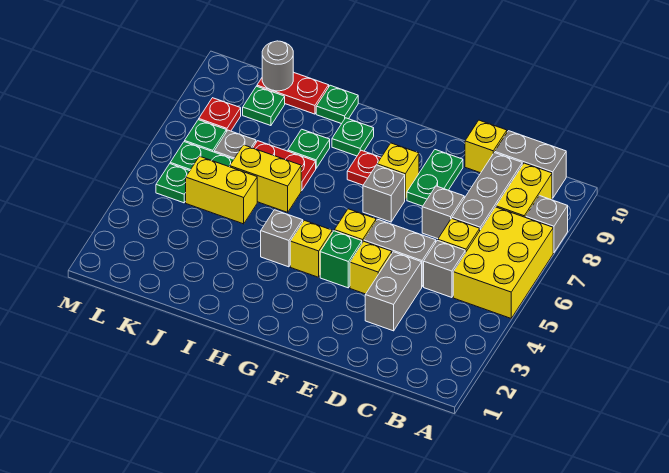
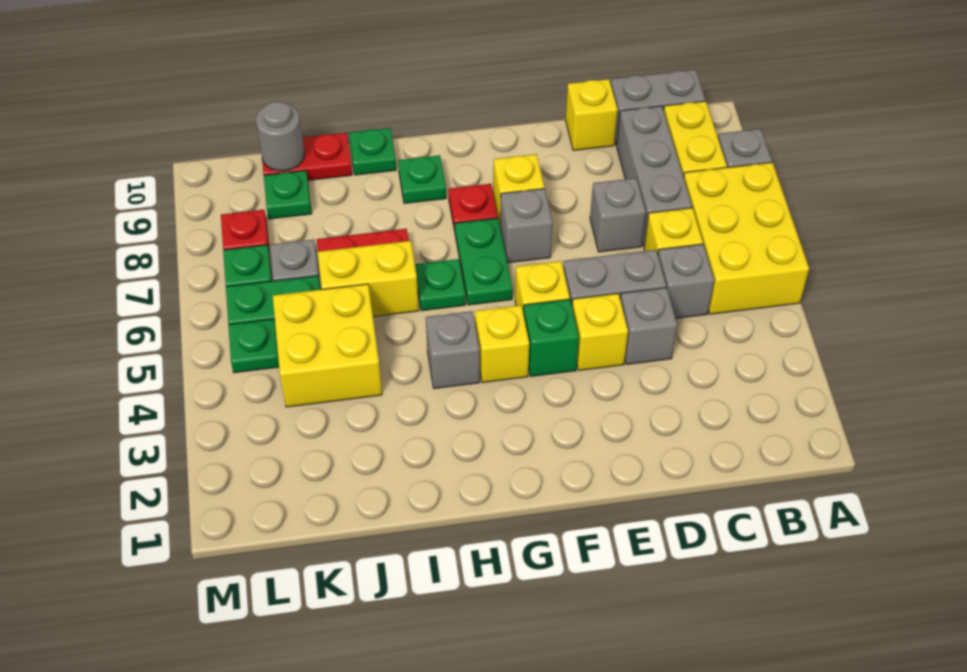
grey 1x2 brick [365,252,422,331] -> grey 1x1 brick [620,288,677,365]
green 1x2 plate [407,150,463,206] -> green 1x2 plate moved to [455,218,513,305]
green 1x1 plate [288,129,330,168] -> green 1x1 plate moved to [415,259,466,311]
yellow 1x2 brick [186,156,257,224] -> yellow 2x2 brick [273,284,382,407]

